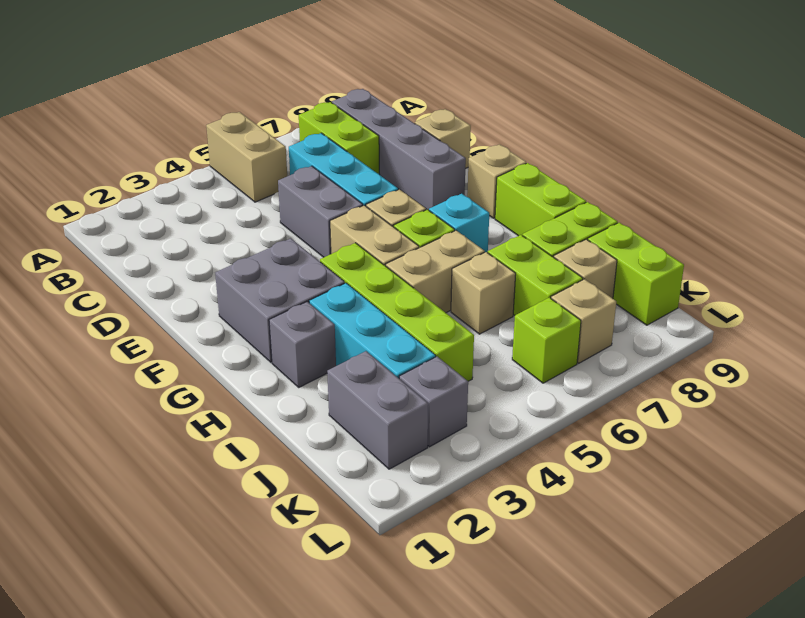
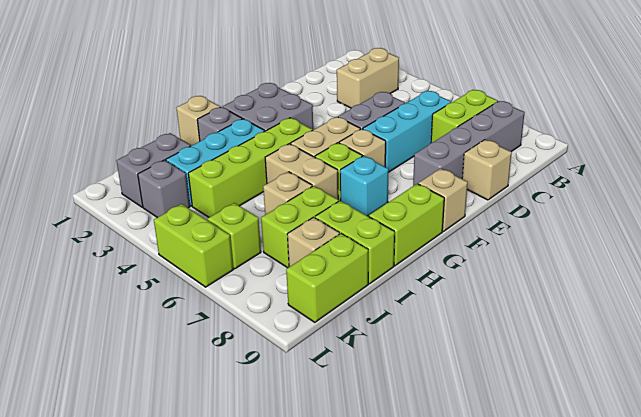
tan 1x2 brick [206,112,287,202] -> tan 1x2 brick moved to [337,48,399,108]
tan 1x1 brick [551,279,616,363] -> tan 1x1 brick moved to [177,96,220,146]
none -> lime 1x2 brick [154,204,233,287]

